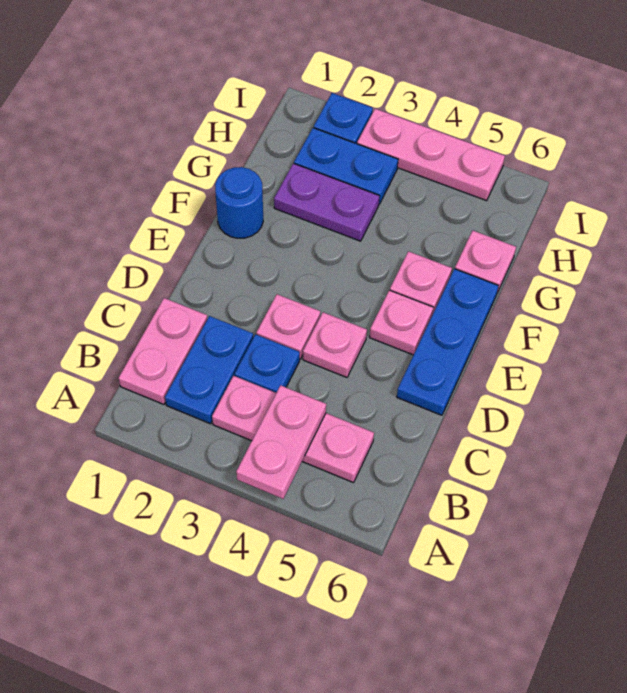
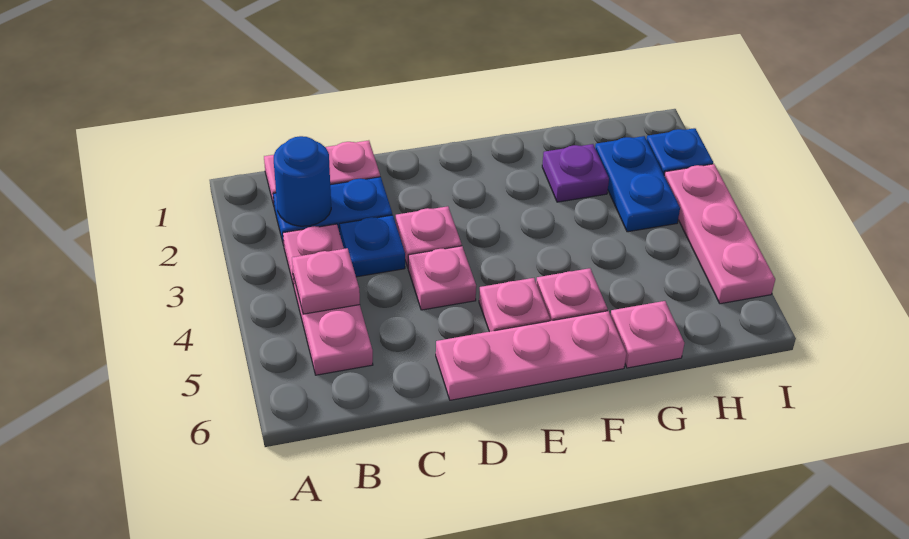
pink 1x2 plate [236,385,326,499] -> pink 1x1 plate [292,248,360,314]
blue 1x3 plate [397,269,498,415] -> pink 1x3 plate [436,311,626,400]
blue 1x1 round brick [215,167,263,238] -> blue 1x1 round brick moved to [274,136,331,226]
purple 1x2 plate [274,163,380,241] -> purple 1x1 plate [542,144,609,202]

